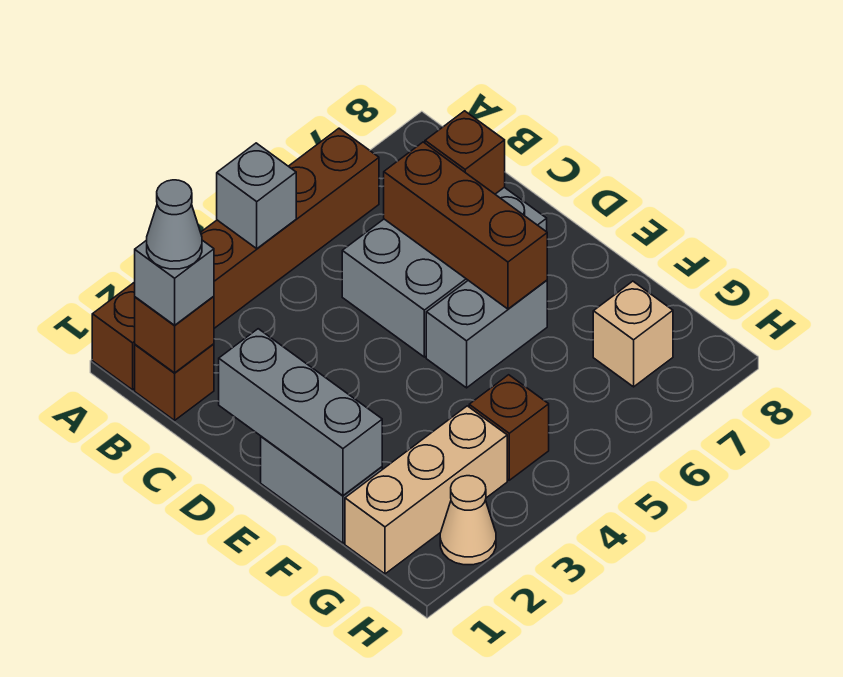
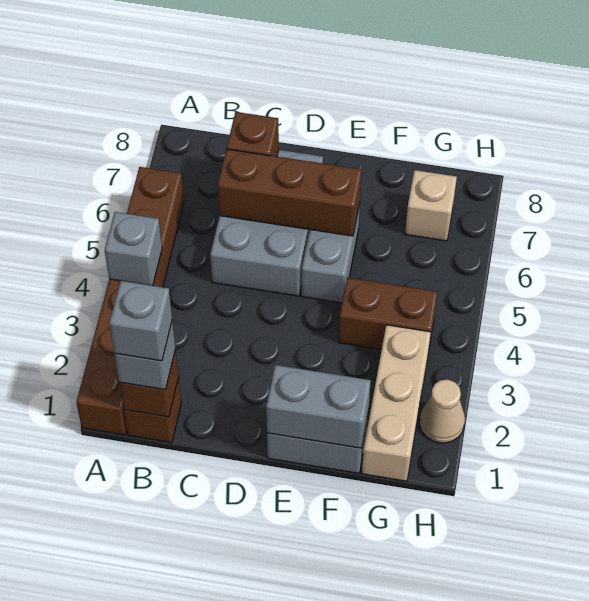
grey 1x1 cone [147,180,202,269] -> grey 1x1 brick [109,281,172,361]
grey 1x3 brick [219,329,382,496] -> grey 1x2 brick [266,365,371,448]
brown 1x1 brick [469,375,549,480] -> brown 1x2 brick [339,278,437,353]

